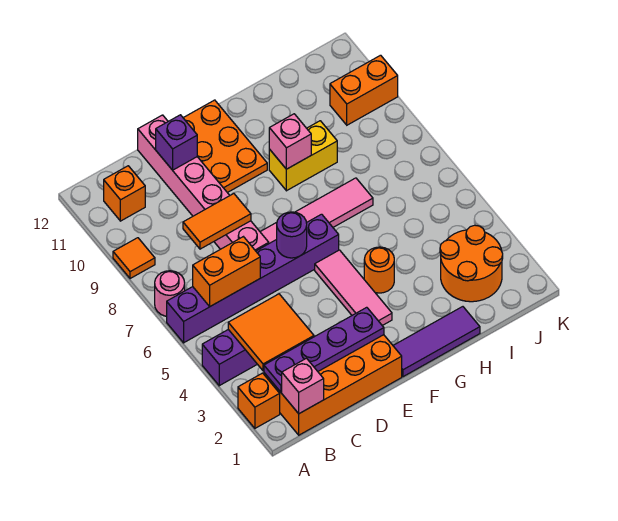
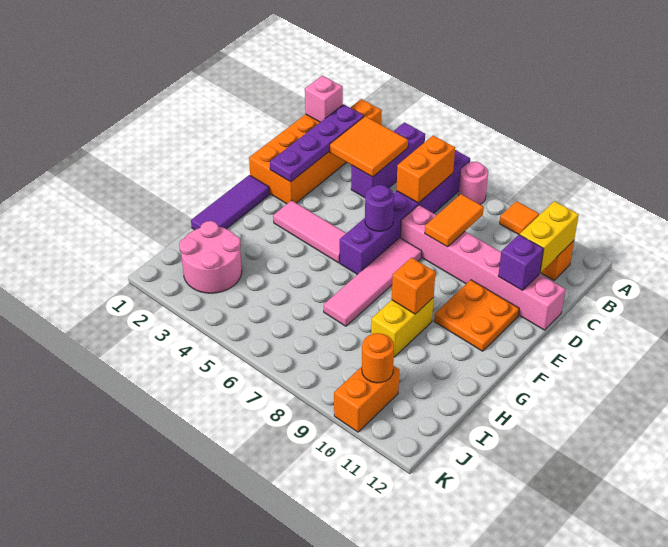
none -> yellow 1x2 brick [520,201,579,273]
orange 2x3 plate [184,100,267,193] -> orange 2x2 plate [434,280,519,351]
orange 1x1 round brick [364,247,394,293] -> orange 1x1 round brick moved to [362,333,394,383]
pink 1x1 brick [269,114,311,169] -> orange 1x1 brick [392,258,435,314]
orange 2x2 round brick [440,225,503,302] -> pink 2x2 round brick [179,221,242,293]

